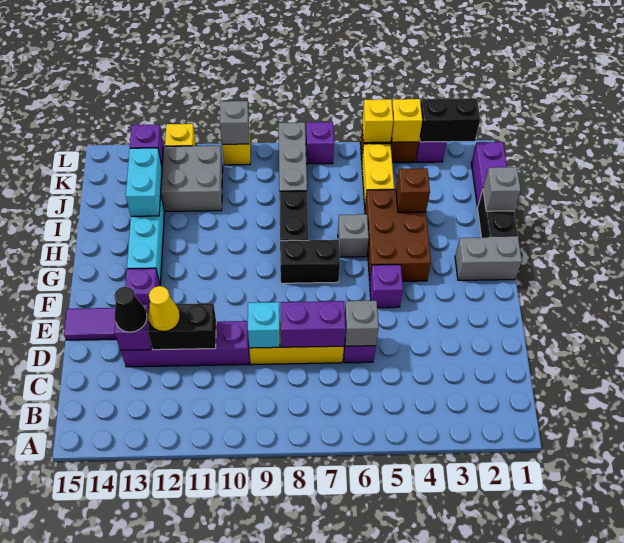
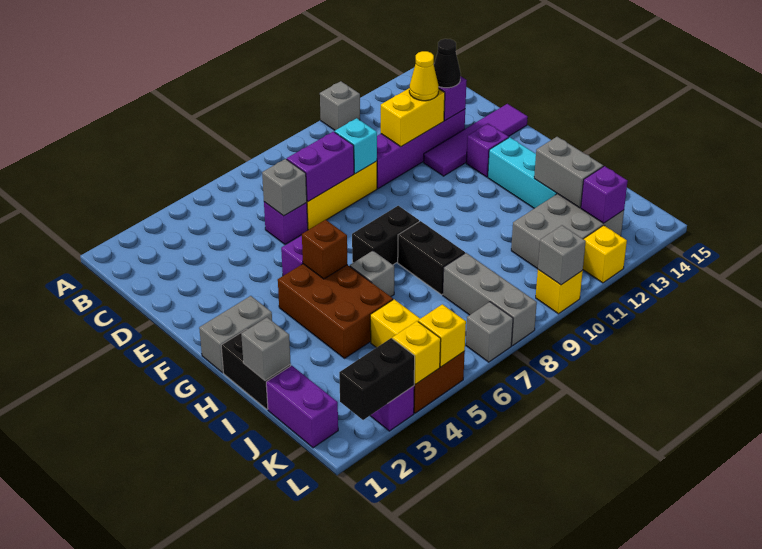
none -> grey 1x1 brick [320,81,360,130]
black 1x2 brick [148,303,216,350] -> yellow 1x2 brick [381,88,445,147]
brown 1x1 brick [396,168,430,213] -> brown 1x1 brick moved to [302,220,348,279]
cyan 1x2 brick [126,148,162,216] -> grey 1x2 brick [534,137,603,208]
purple 1x1 brick [306,122,334,164] -> grey 1x1 brick [466,302,513,362]

